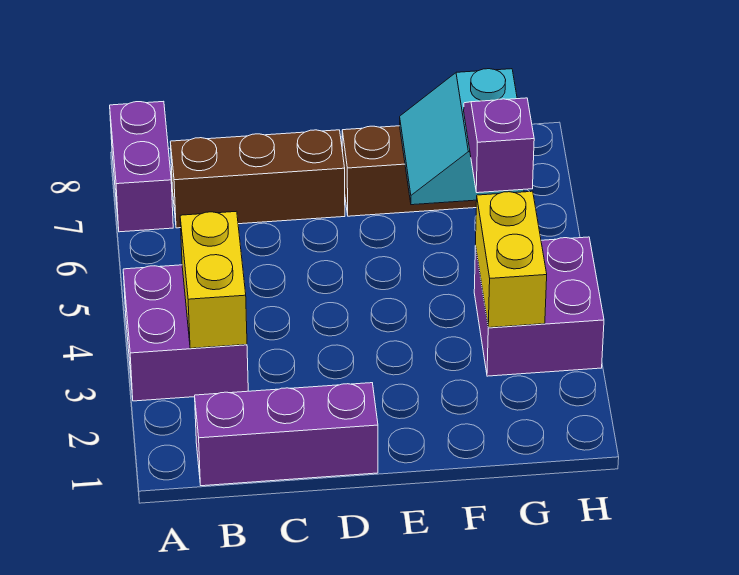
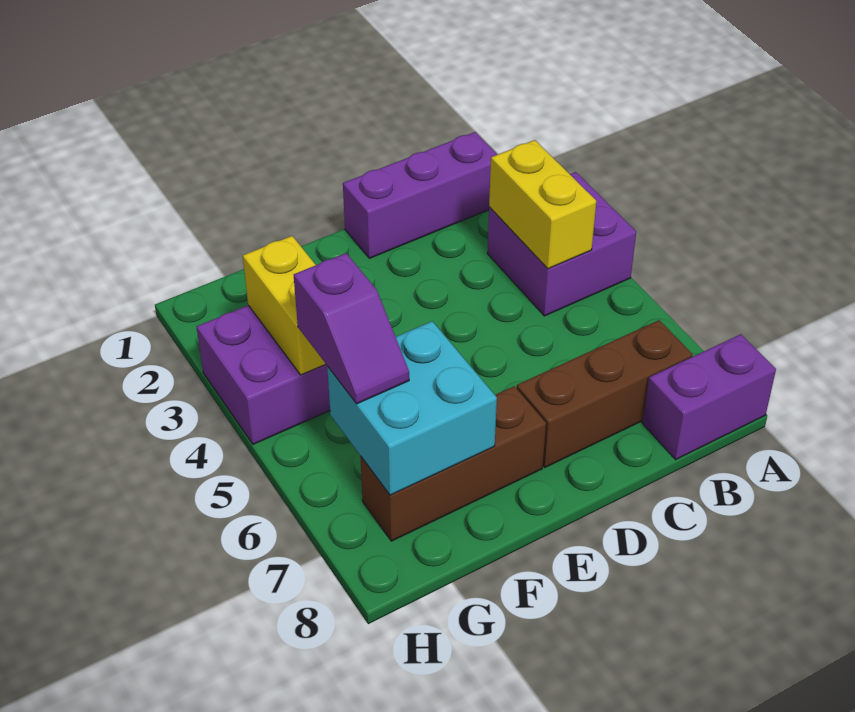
purple 1x2 brick [110,101,173,232] -> purple 1x2 brick turned to [642,334,776,460]
cyan 2x2 slope [400,69,524,205] -> cyan 2x2 brick [327,321,497,495]

